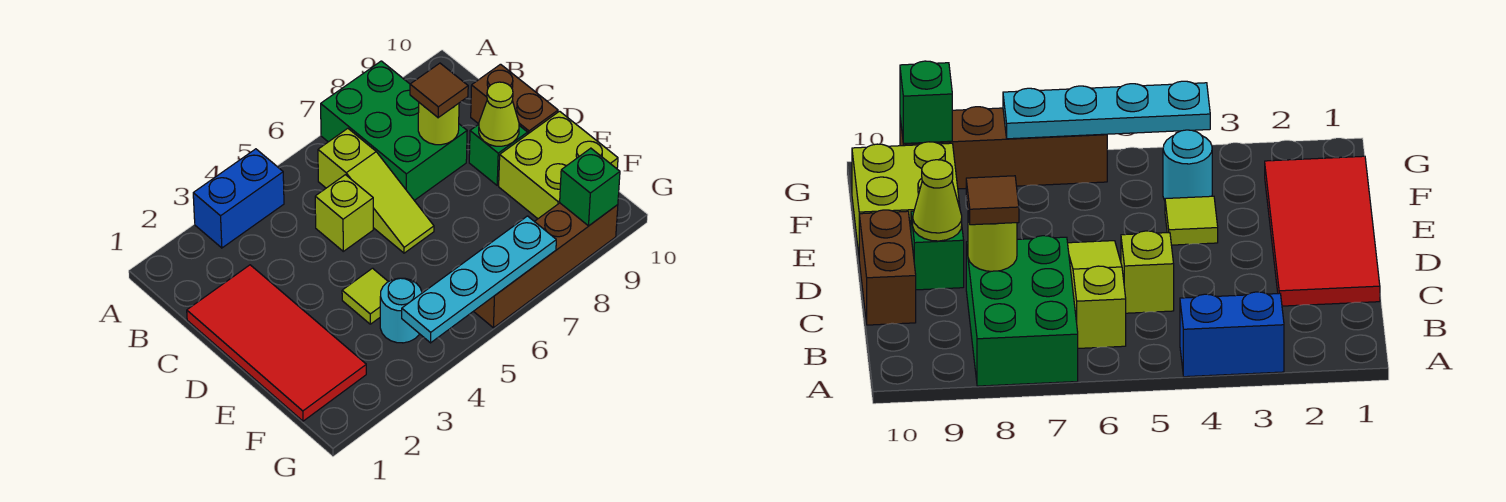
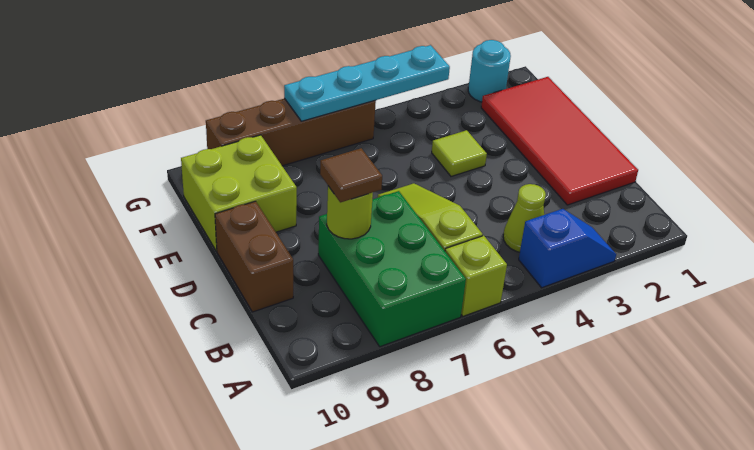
blue 1x2 brick [193,149,284,248] -> blue 1x2 slope [519,209,616,288]
lime 1x1 brick [315,175,373,251] -> lime 1x1 brick moved to [445,236,507,316]
green 1x1 brick [469,124,528,185] -> none
lime 1x1 cone [479,82,519,146] -> lime 1x1 cone moved to [503,184,546,252]
cyan 1x1 round brick [380,278,422,343] -> cyan 1x1 round brick moved to [468,40,511,102]
green 1x1 brick [560,148,620,226] -> none

